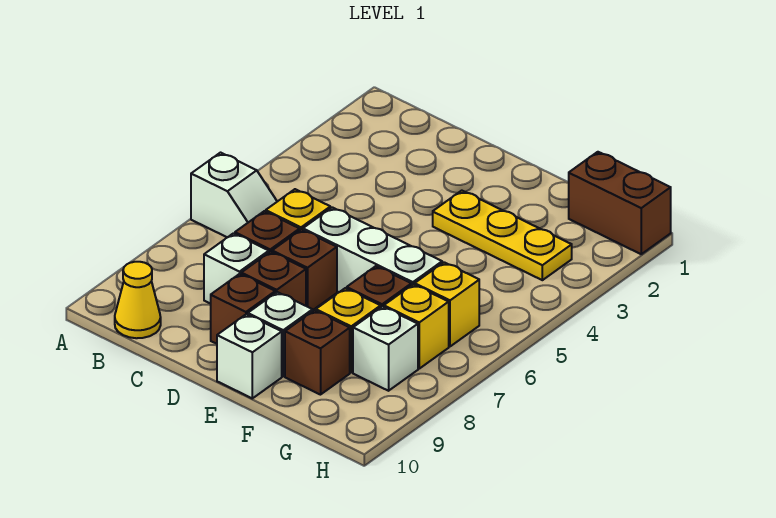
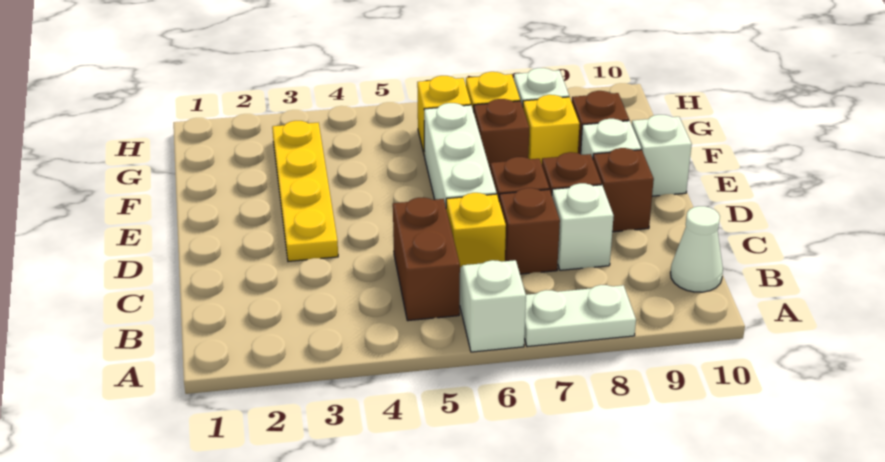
none -> white 1x2 plate [524,285,636,347]
yellow 1x1 cone [115,262,161,338] -> white 1x1 cone [671,206,723,292]
yellow 1x3 plate [433,191,572,280] -> yellow 1x4 plate [272,121,338,261]
brown 1x2 brick [569,152,671,254] -> brown 1x2 brick moved to [393,198,460,321]

